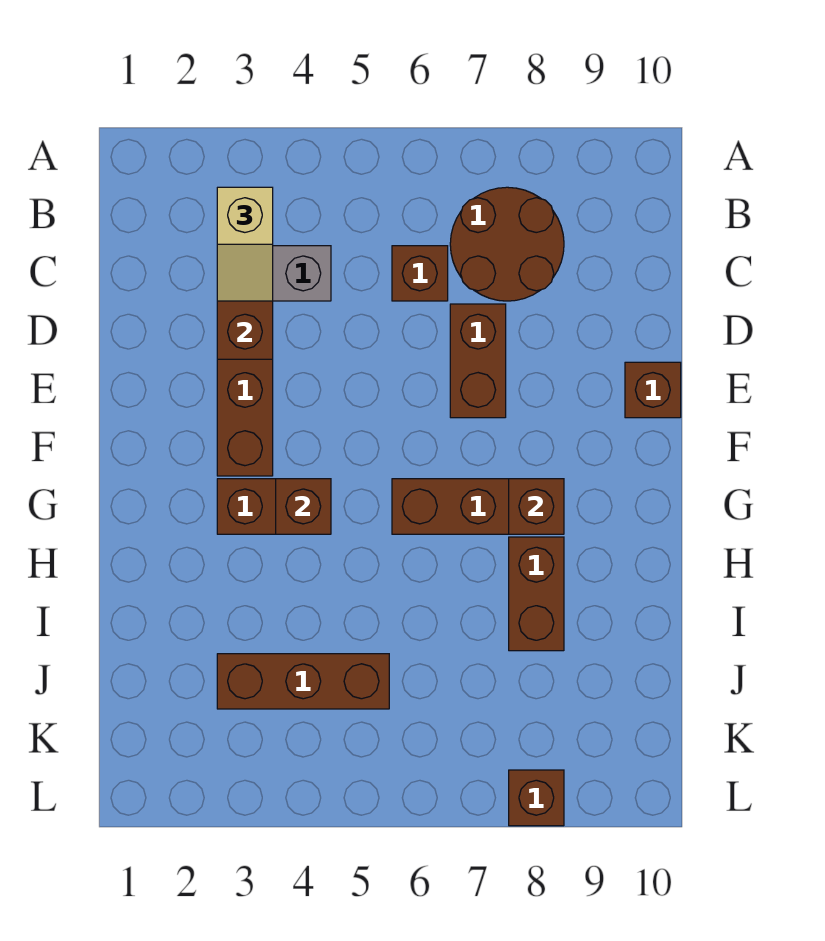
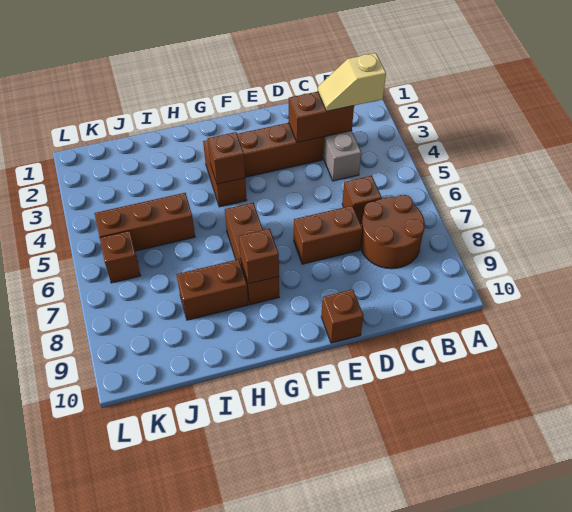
brown 1x3 brick [217,654,389,709] -> brown 1x3 brick turned to [94,193,195,251]
brown 1x1 brick [509,770,564,826] -> brown 1x1 brick moved to [100,231,141,283]

